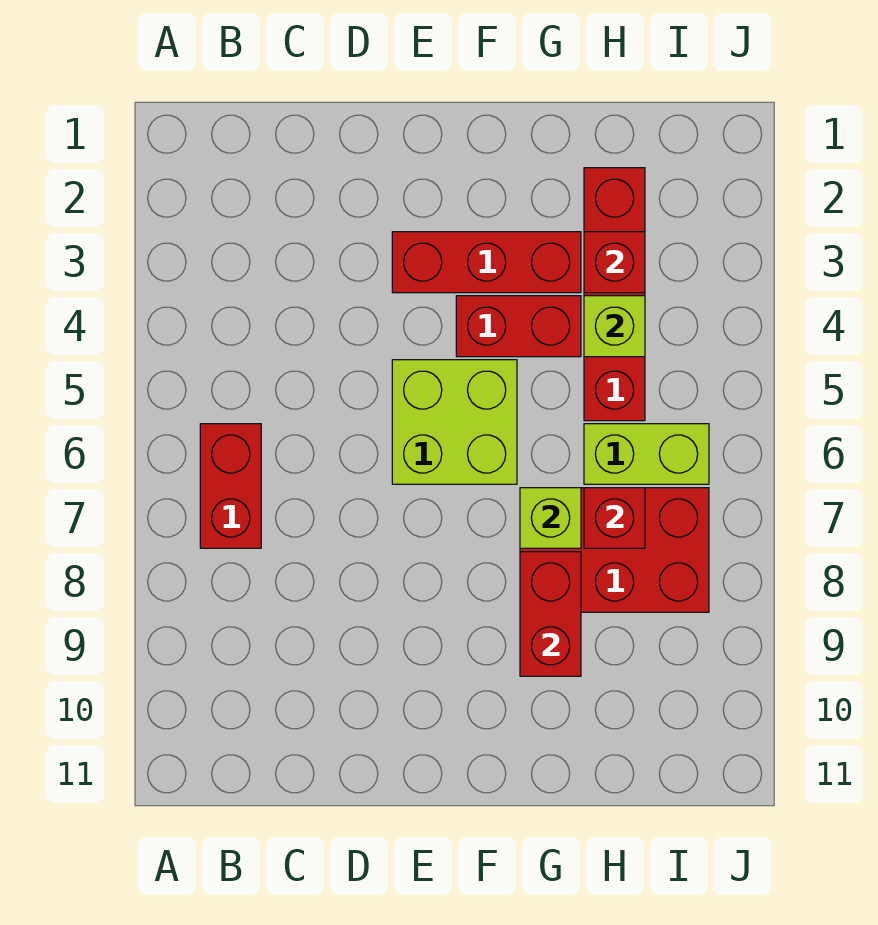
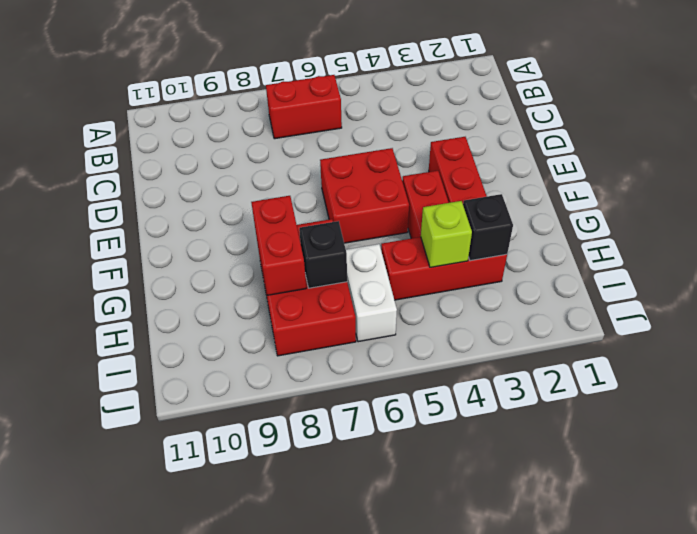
lime 2x2 brick [392,360,517,484] -> red 2x2 brick [320,148,409,243]
lime 1x1 brick [520,488,581,548] -> none
red 1x2 brick [520,552,581,676] -> red 1x2 brick turned to [251,196,306,295]
red 1x4 brick [584,168,645,421] -> red 1x3 brick [381,237,507,300]
red 1x1 brick [584,232,645,293] -> black 1x1 brick [463,194,513,261]
lime 1x2 brick [584,424,709,484] -> white 1x2 brick [346,244,397,342]
red 1x1 brick [584,488,645,548] -> black 1x1 brick [299,221,347,288]

